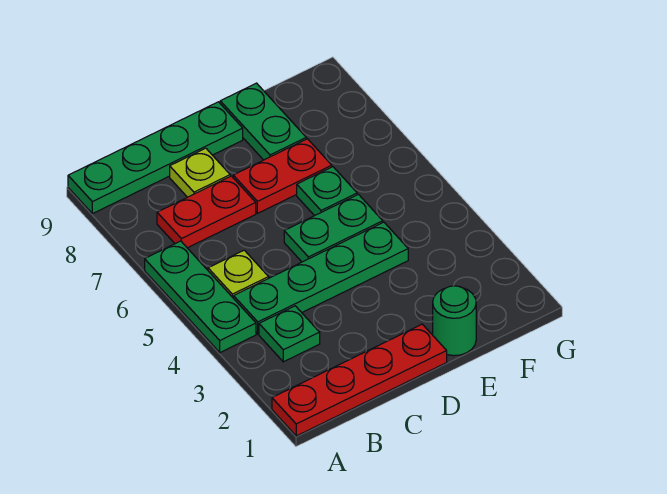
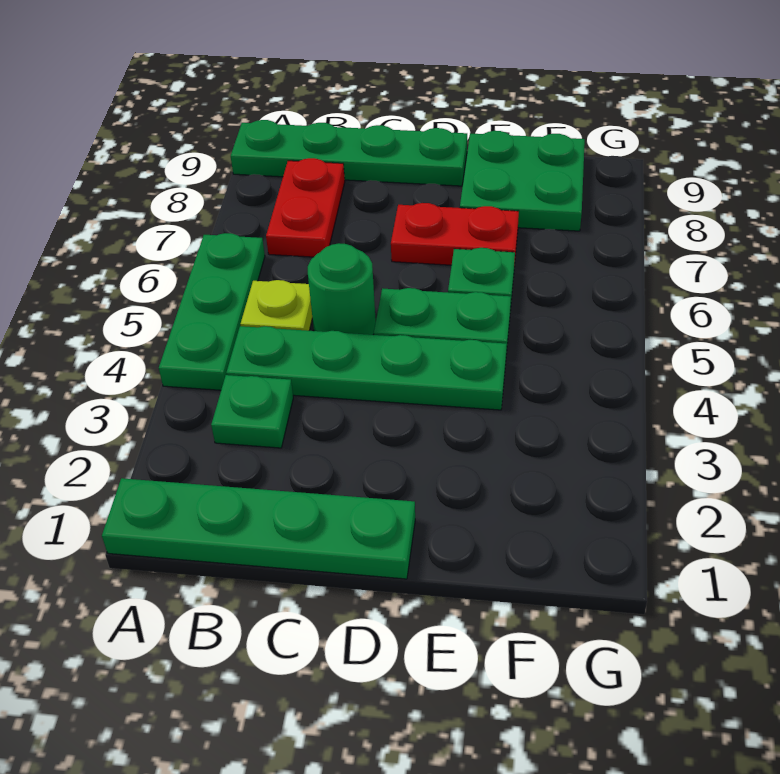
red 1x4 plate [272,324,447,436] -> green 1x4 plate [102,478,415,579]
red 1x2 plate [157,176,256,248] -> red 1x2 plate turned to [266,158,345,257]
lime 1x1 plate [170,148,230,197] -> none
green 1x1 round brick [433,286,476,356] -> green 1x1 round brick moved to [308,243,376,335]
green 1x2 plate [220,83,306,160] -> green 2x2 plate [460,131,585,231]

